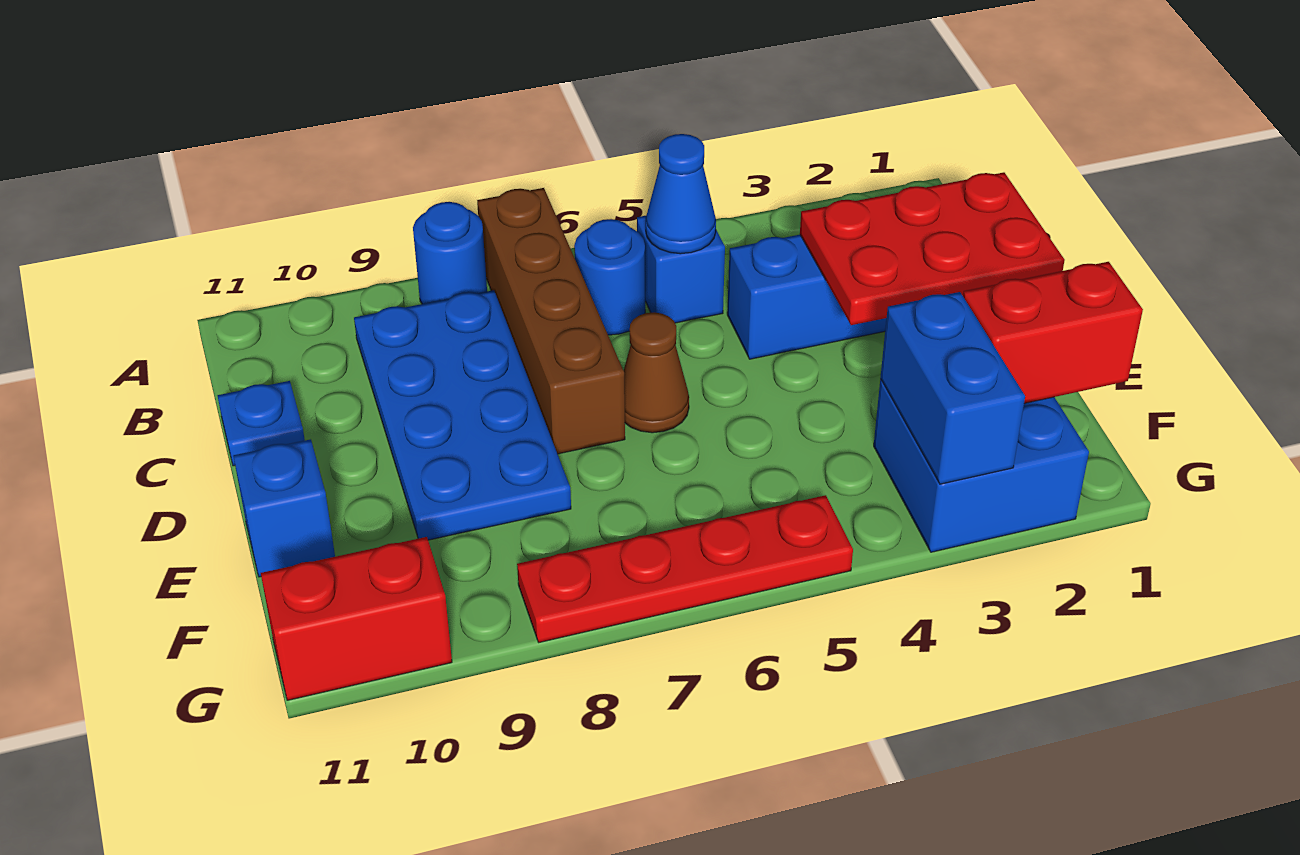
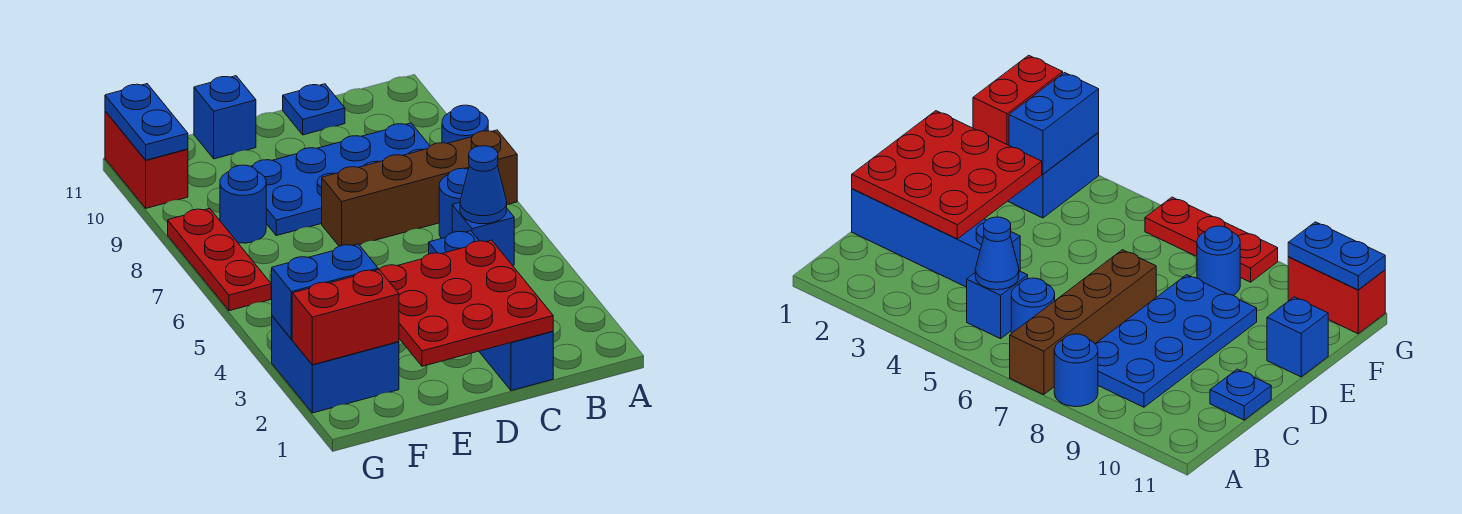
red 2x3 plate [800,172,1065,325] -> red 3x3 plate [379,240,553,366]
brown 1x1 cone [624,312,689,433] -> none
red 1x2 brick [963,262,1143,403] -> red 1x2 brick turned to [292,270,399,365]
none -> blue 1x1 round brick [220,165,266,243]
red 1x4 plate [517,495,853,642] -> red 1x3 plate [168,208,271,311]
none -> blue 1x2 plate [105,84,188,160]

